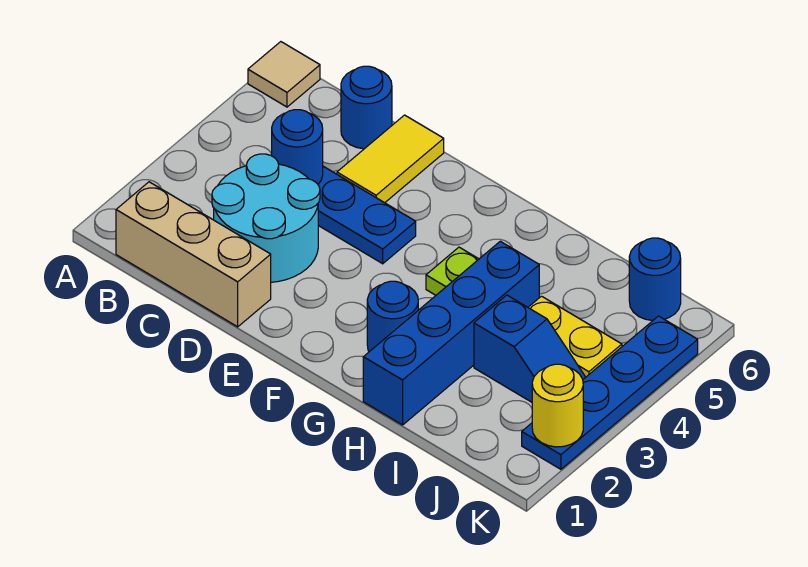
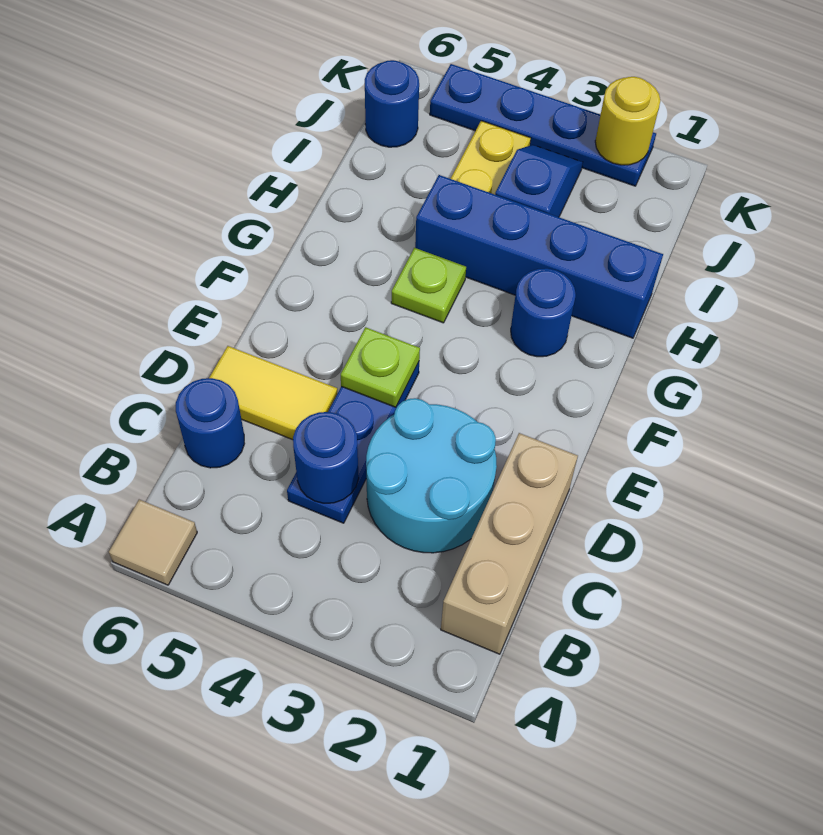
none -> lime 1x1 plate [341,327,420,407]

